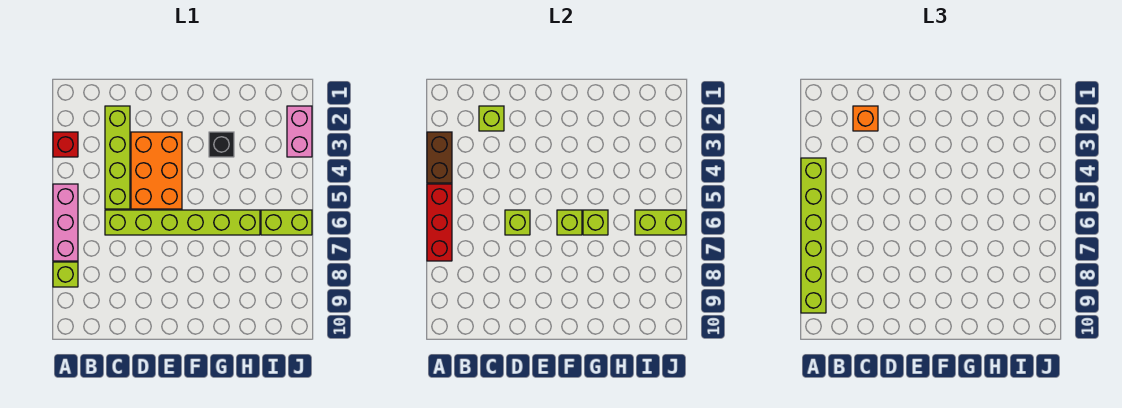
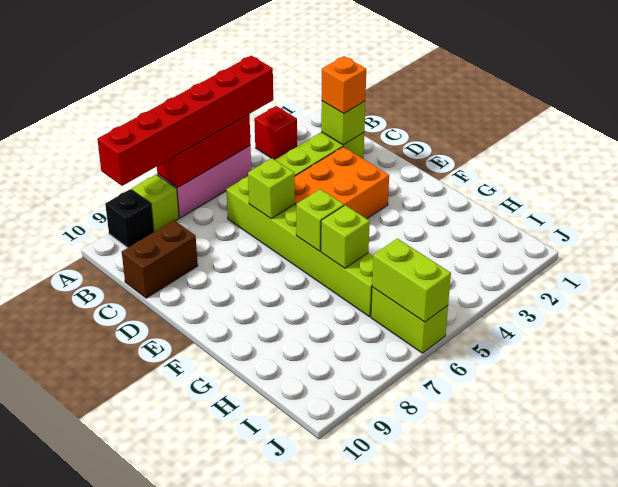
brown 1x2 brick [427,132,452,183] -> brown 1x2 brick moved to [122,220,198,298]
lime 1x6 brick [801,158,826,313] -> red 1x6 brick [97,56,273,186]
black 1x1 brick [209,132,234,157] -> black 1x1 brick moved to [105,189,153,248]
pink 1x2 brick [287,106,312,157] -> none

